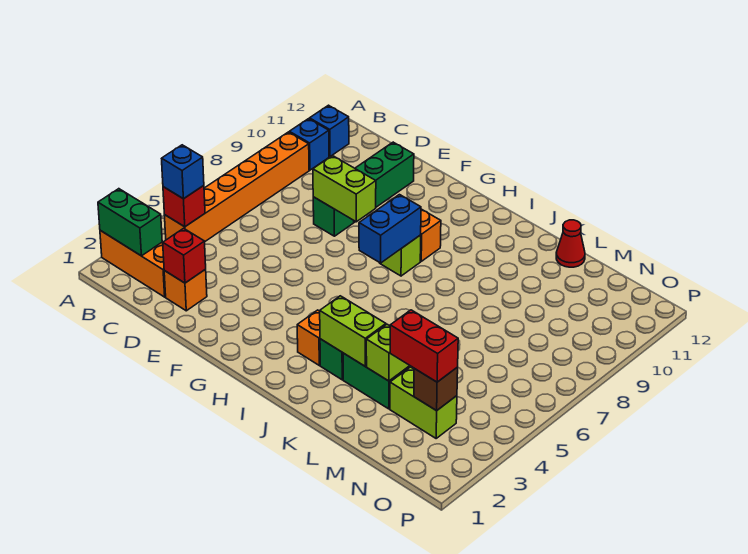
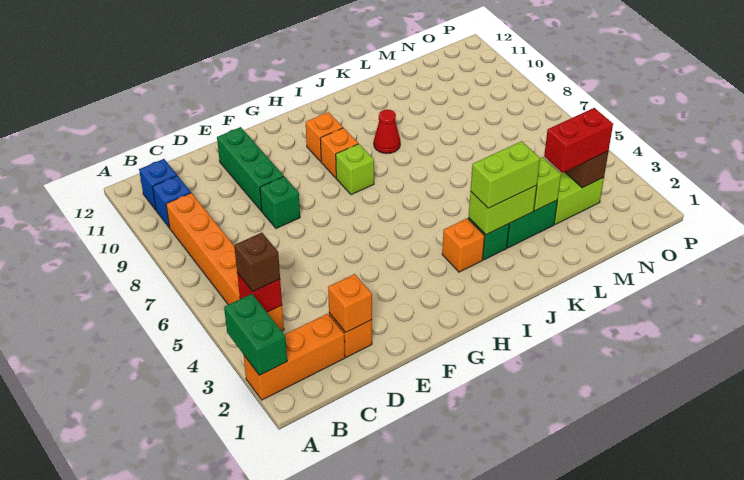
green 1x2 brick [98,189,162,256] -> green 1x2 brick turned to [224,294,287,375]
blue 1x1 brick [162,145,204,199] -> brown 1x1 brick [234,233,280,291]
red 1x1 brick [163,228,206,283] -> orange 1x1 brick [328,274,372,332]
lime 1x2 brick [313,156,376,222] -> lime 1x2 brick moved to [470,141,540,208]
blue 1x2 brick [359,195,421,263] -> none
none -> orange 1x1 brick [306,112,343,162]
red 1x1 cone [556,220,585,267] -> red 1x1 cone moved to [374,109,400,154]

